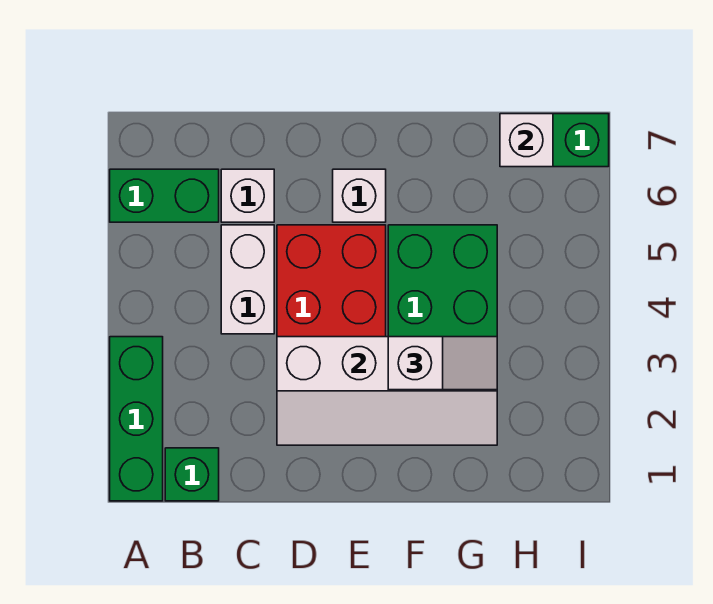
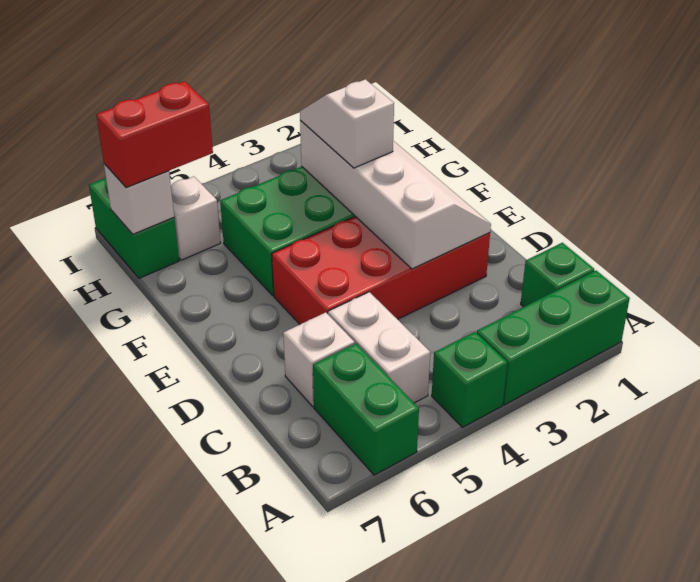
none -> green 1x1 brick [432,332,507,427]
white 1x2 brick [221,225,274,334] -> white 1x2 brick turned to [328,292,430,403]
white 1x1 brick [333,169,386,222] -> white 1x1 brick moved to [171,177,221,260]
none -> red 1x2 brick [96,81,213,188]

